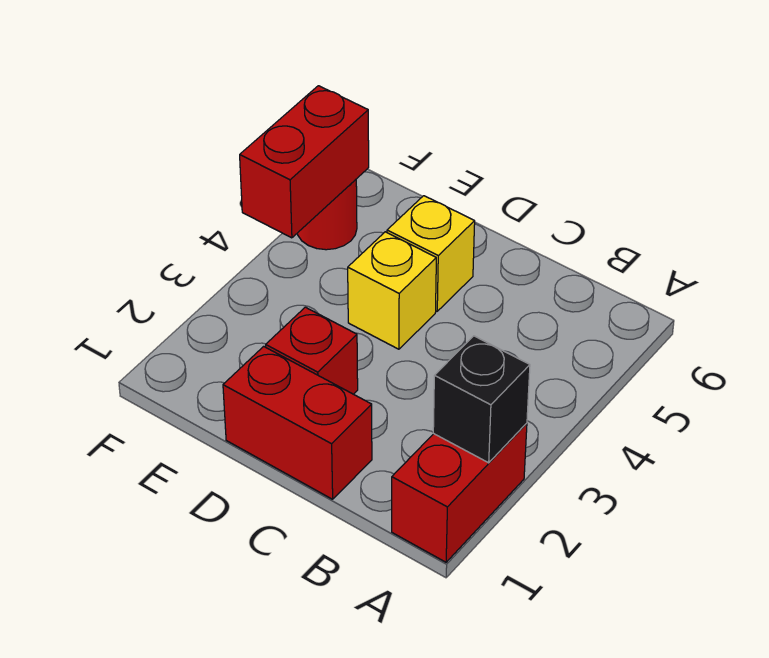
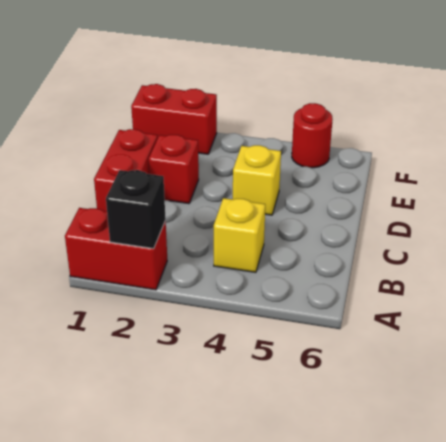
yellow 1x1 brick [387,196,475,311] -> yellow 1x1 brick moved to [214,198,265,272]
red 1x2 brick [240,86,369,238] -> red 1x2 brick moved to [131,84,217,154]

